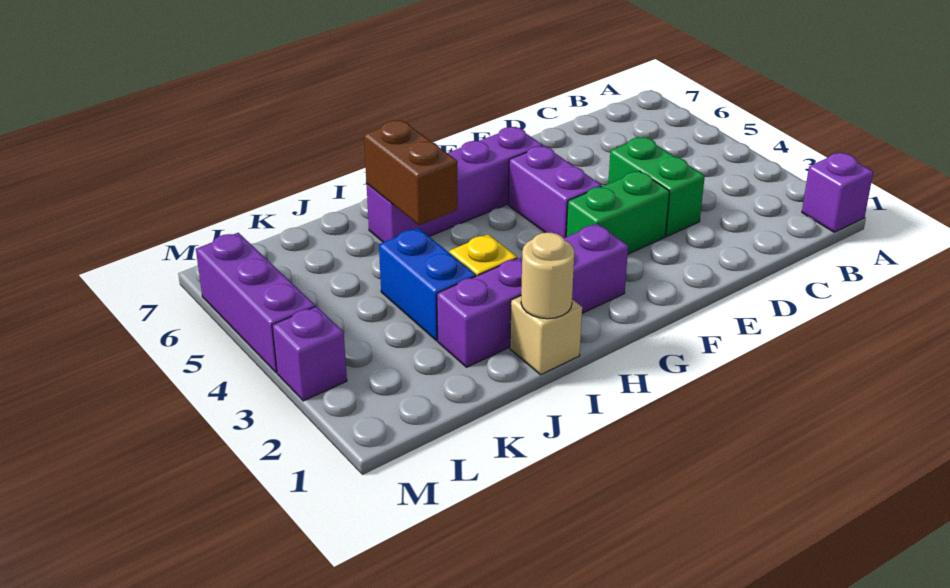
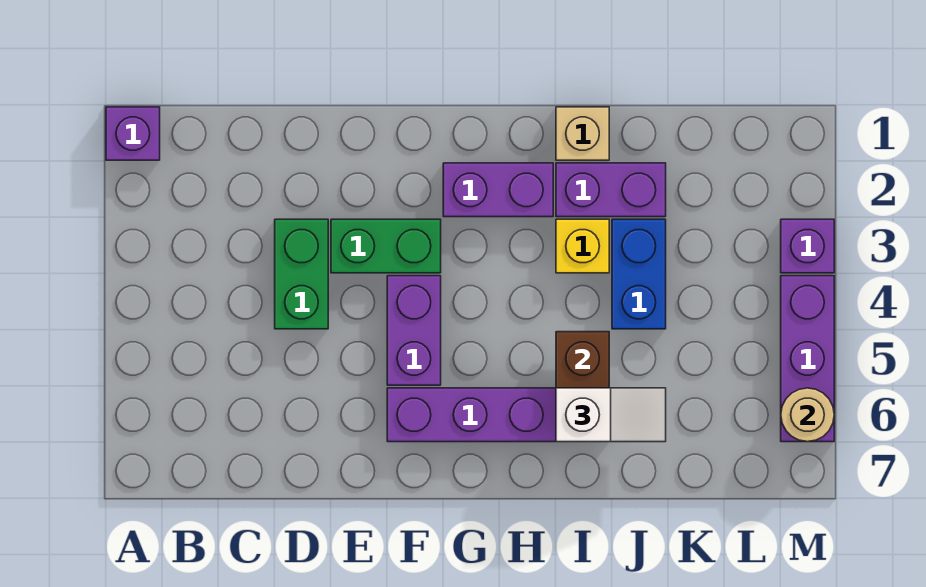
tan 1x1 round brick [521,233,574,319] -> tan 1x1 round brick moved to [781,388,834,442]
none -> white 1x2 slope [556,388,666,442]

